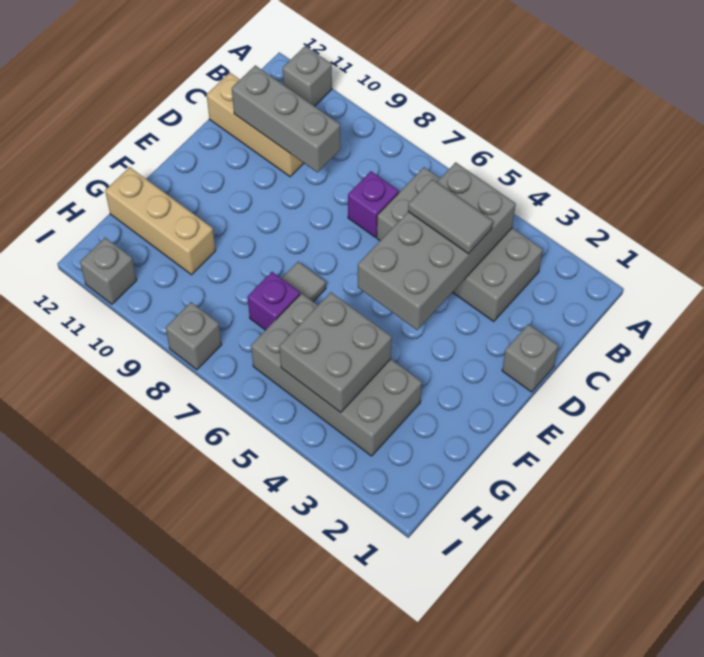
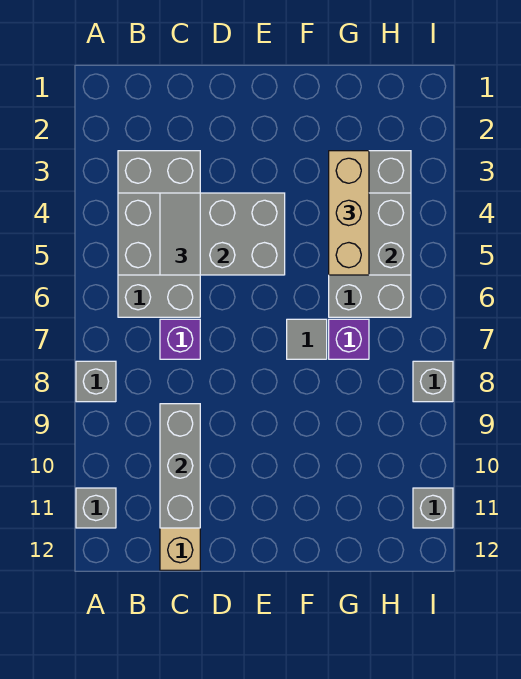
grey 1x1 brick [502,324,558,392] -> grey 1x1 brick moved to [76,361,116,402]
tan 1x3 brick [105,167,215,275] -> tan 1x3 brick moved to [329,151,369,275]

